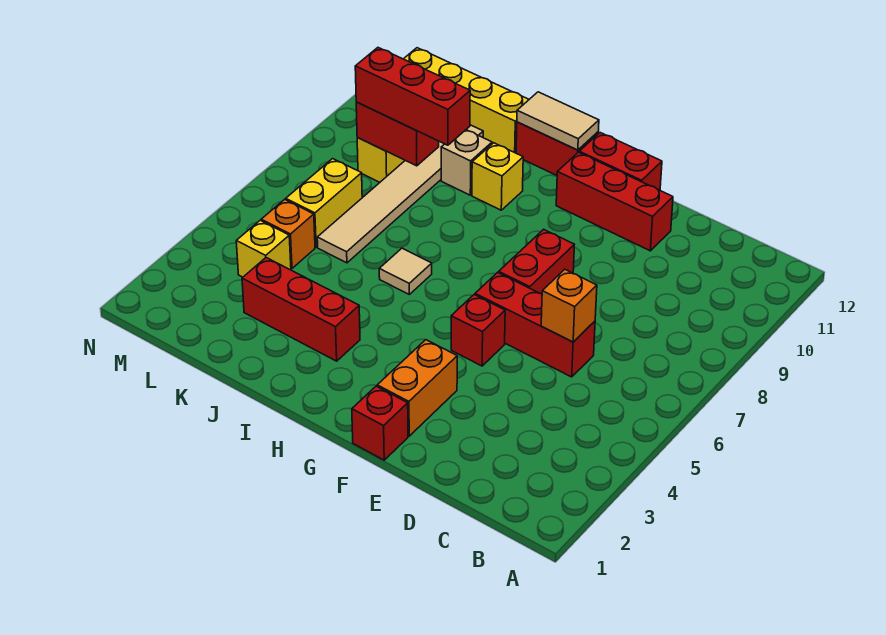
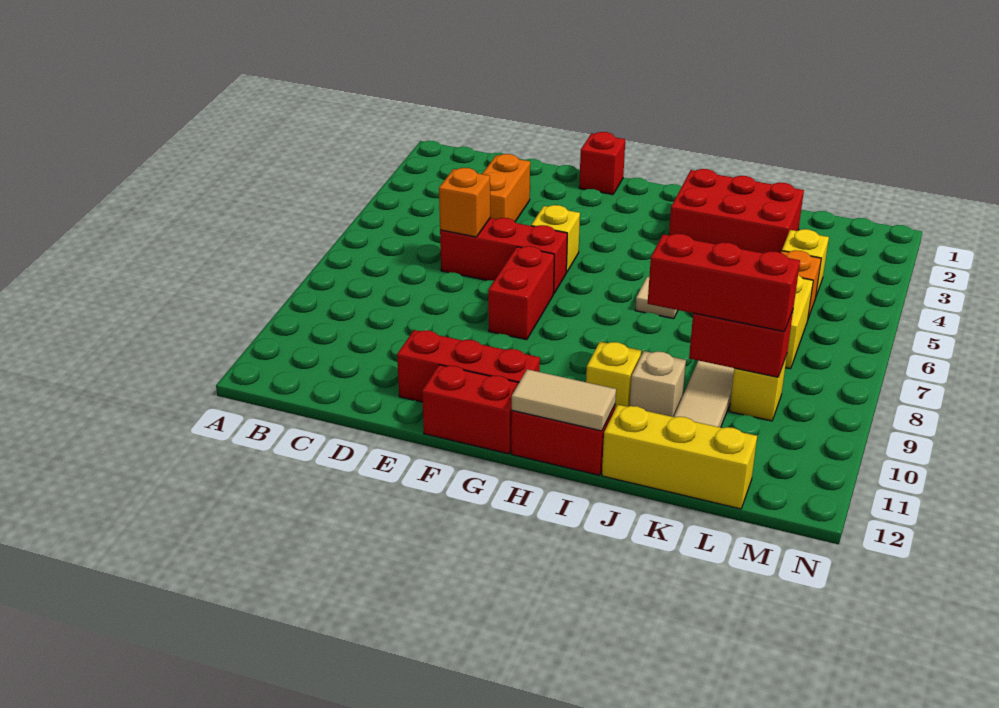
orange 1x2 brick [377,340,457,436] -> orange 1x2 brick moved to [482,154,530,222]
red 1x1 brick [451,295,505,366] -> yellow 1x1 brick [531,205,580,273]
red 1x3 brick [242,258,360,361] -> red 2x3 brick [669,169,804,253]
yellow 1x4 brick [404,48,529,153] -> yellow 1x3 brick [602,405,757,509]

